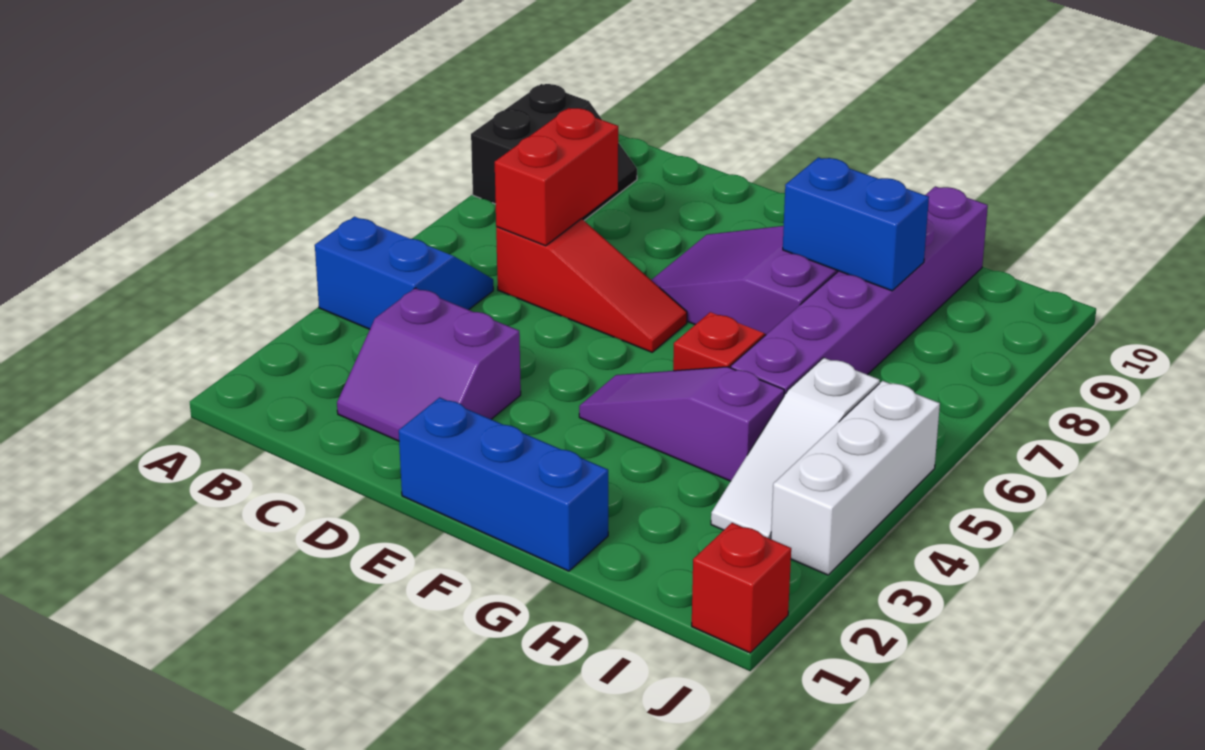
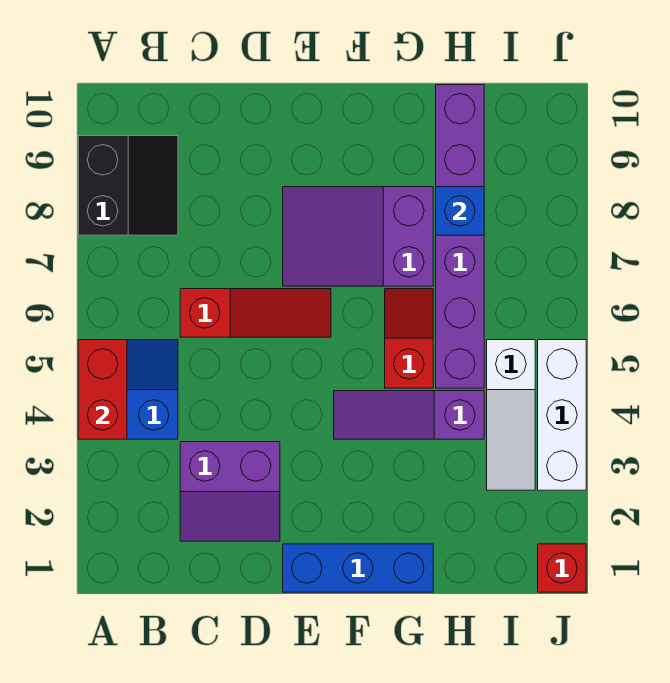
red 1x2 brick [495,108,618,246] -> red 1x2 brick moved to [78,340,127,439]
blue 1x2 brick [783,157,929,291] -> blue 1x1 brick [436,187,484,235]

